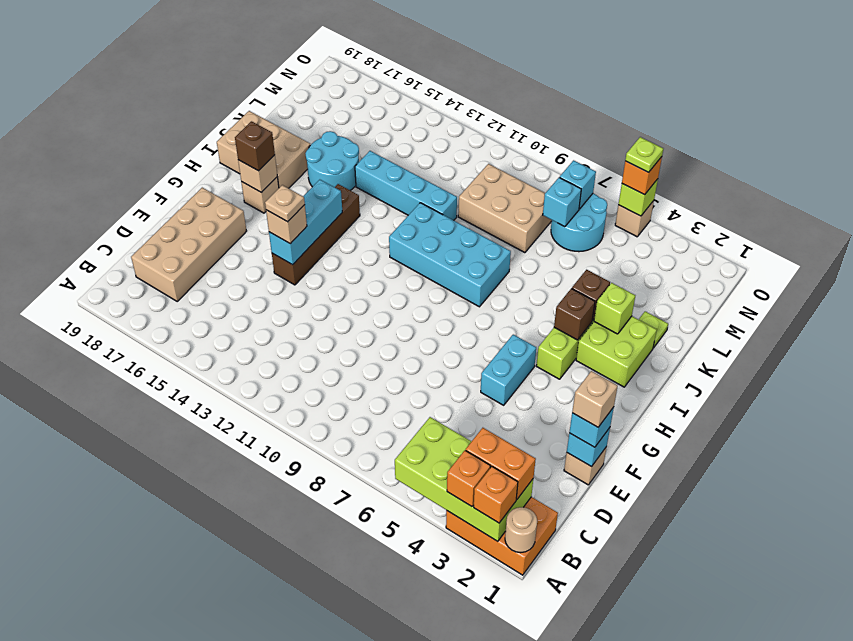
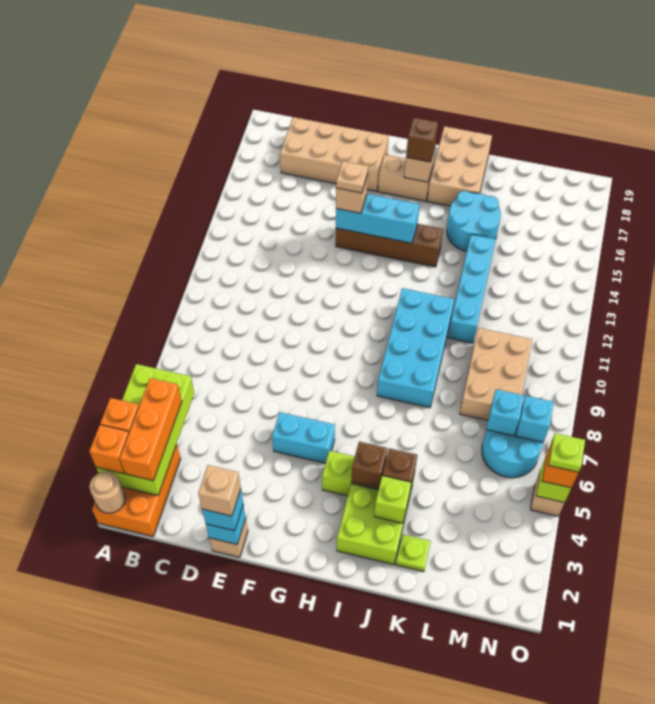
orange 1x2 brick [466,428,536,499] -> orange 1x3 brick [120,378,182,481]
tan 1x1 brick [241,177,279,213] -> tan 1x2 brick [378,155,433,201]

